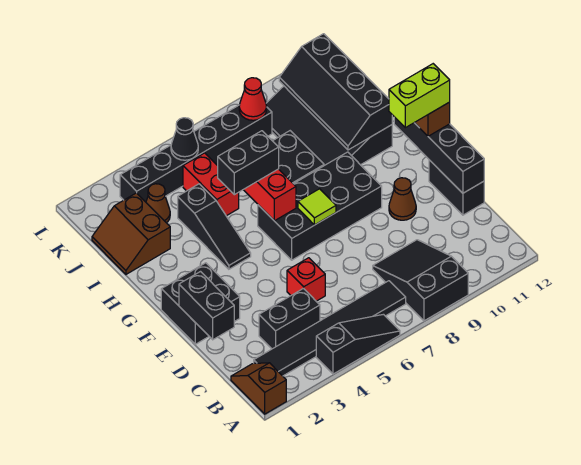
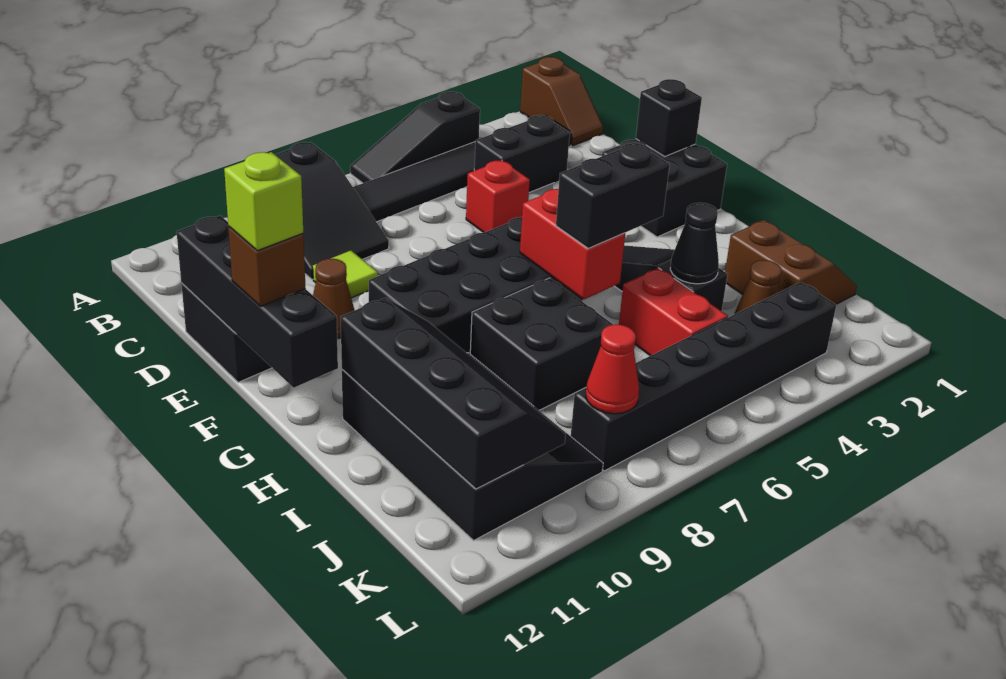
black 1x2 brick [179,272,234,340] -> black 1x1 brick [636,79,702,156]
lime 1x1 tile [298,189,336,225] -> lime 1x1 tile moved to [313,251,378,298]
lime 1x2 brick [389,64,450,128] -> lime 1x1 brick [224,152,303,251]
black 1x1 cone [171,118,198,160] -> black 1x1 cone moved to [670,203,719,284]

